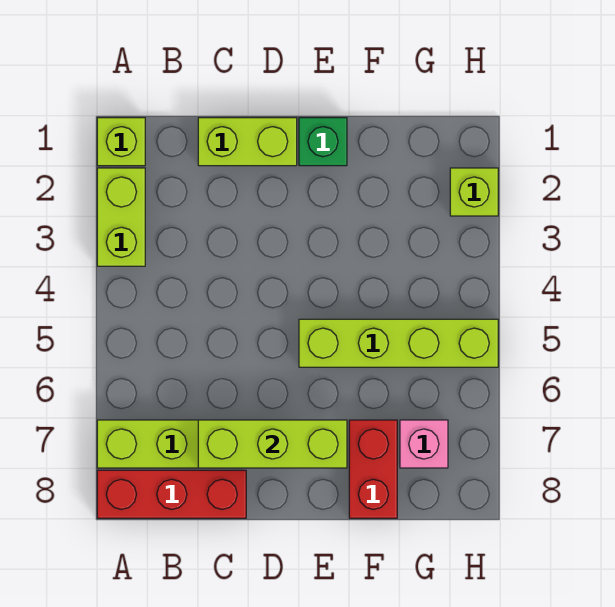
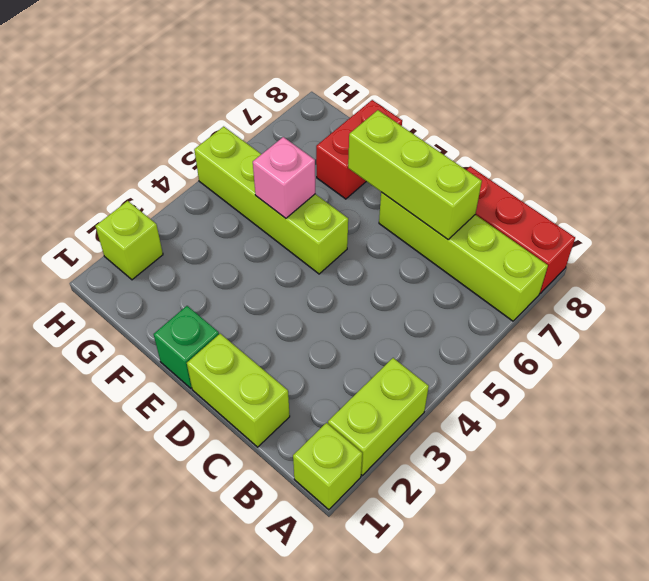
pink 1x1 brick [400,420,448,468] -> pink 1x1 brick moved to [253,137,315,218]

